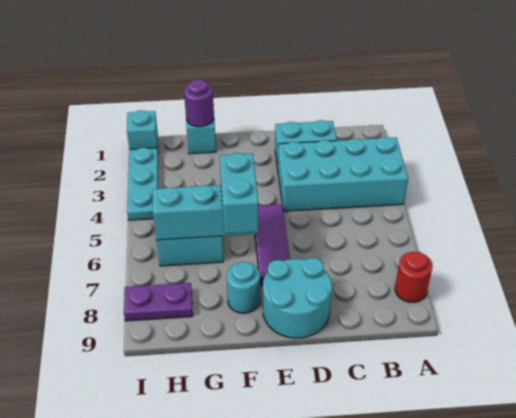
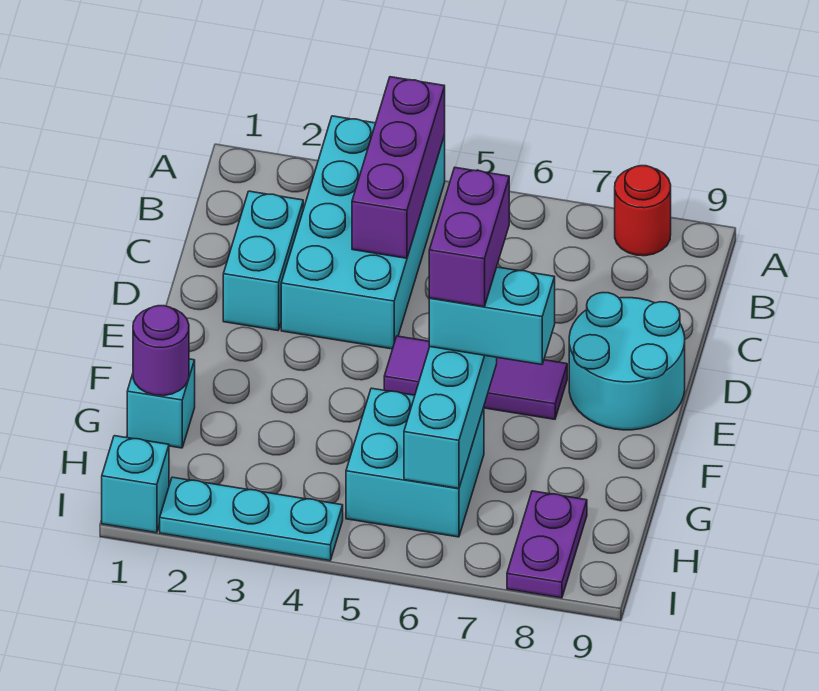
none -> purple 1x3 brick [352,77,445,258]
none -> purple 1x2 brick [429,168,509,307]
cyan 1x1 round brick [227,262,260,313] -> none

